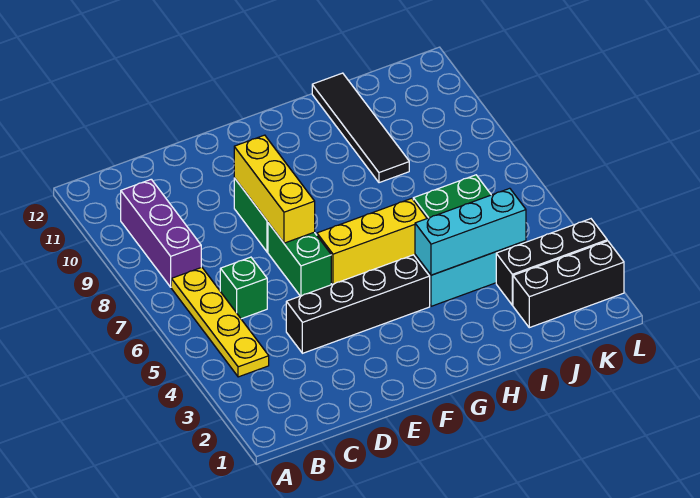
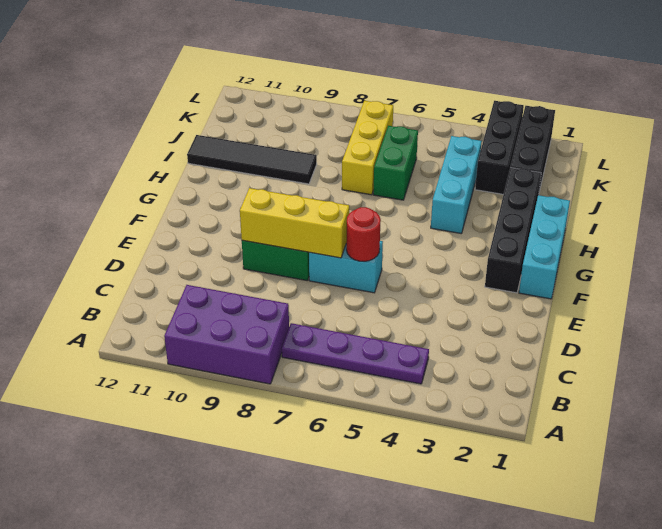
yellow 1x4 plate [171,267,269,377] -> purple 1x4 plate [282,323,429,384]
purple 1x3 brick [121,179,201,287] -> purple 2x3 brick [164,285,289,384]
green 1x1 brick [220,257,267,319] -> none
black 1x4 brick [286,255,430,353] -> black 1x4 brick moved to [485,168,541,293]
green 1x2 brick [268,223,331,296] -> cyan 1x2 brick [309,241,383,293]
none -> red 1x1 round brick [346,207,381,262]
yellow 1x3 brick [317,198,427,284] -> yellow 1x3 brick moved to [342,101,393,195]
cyan 1x3 brick [415,188,526,275] -> cyan 1x3 brick moved to [519,195,570,299]

